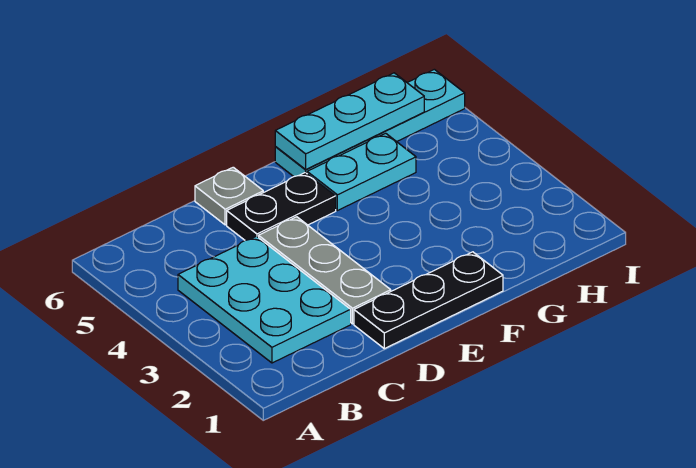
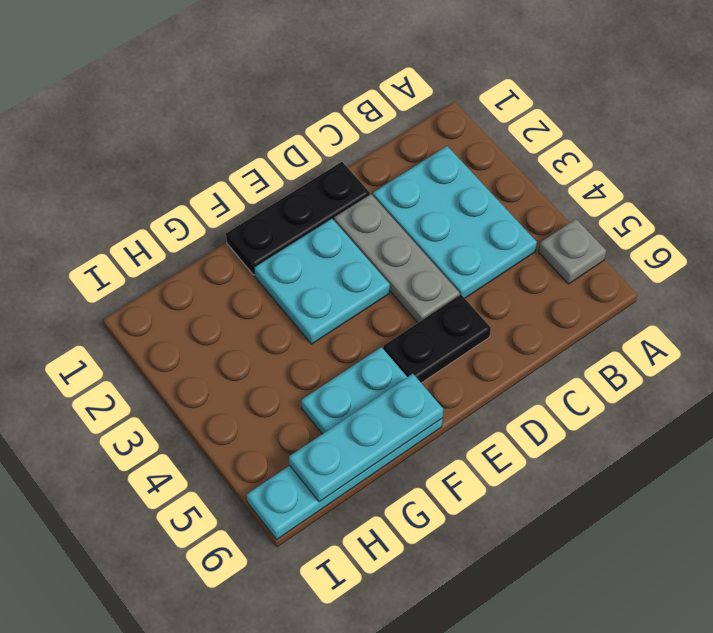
grey 1x1 plate [195,167,263,225] -> grey 1x1 plate moved to [539,219,606,284]
none -> cyan 2x2 plate [254,218,390,344]

